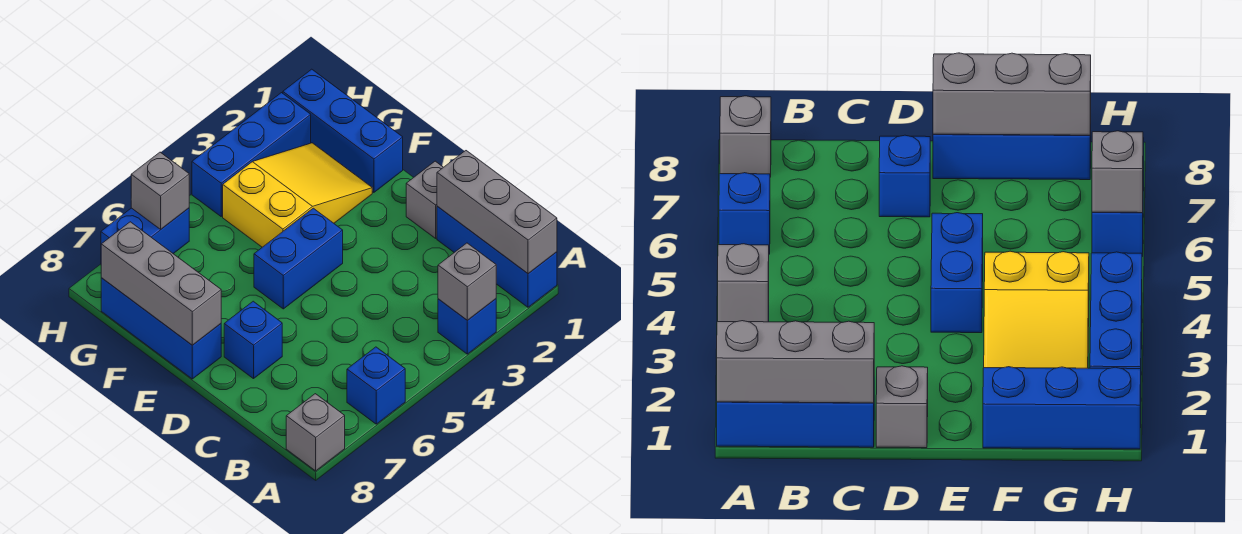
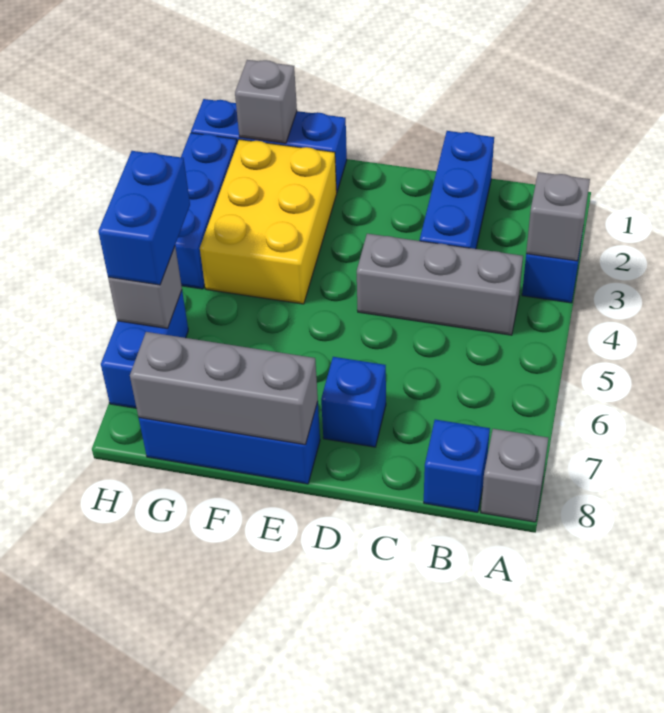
blue 1x3 brick [437,206,557,307] -> blue 1x3 brick turned to [420,131,494,249]
grey 1x3 brick [437,151,557,273] -> grey 1x3 brick moved to [357,234,523,335]
blue 1x1 brick [347,347,405,424] -> blue 1x1 brick moved to [424,420,490,512]
grey 1x1 brick [406,161,443,238] -> grey 1x1 brick moved to [235,60,297,143]
blue 1x2 brick [254,208,343,309] -> blue 1x2 brick moved to [98,151,190,285]
yellow 2x3 slope [223,143,372,247] -> yellow 2x3 brick [200,139,337,304]

